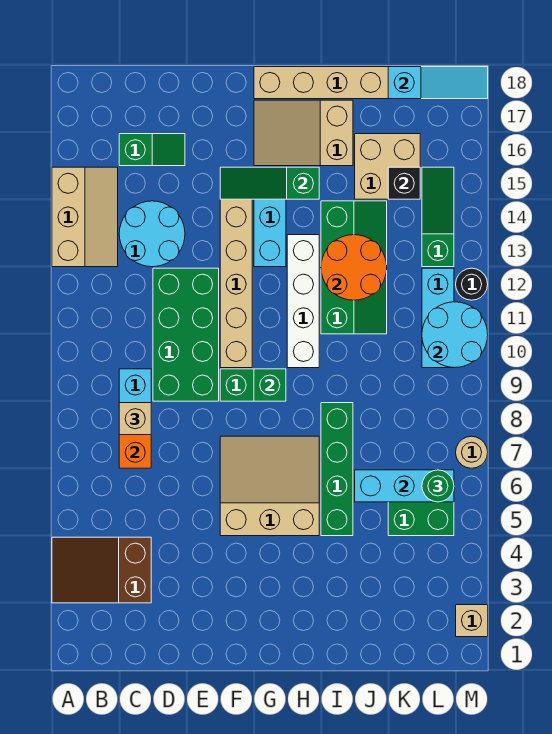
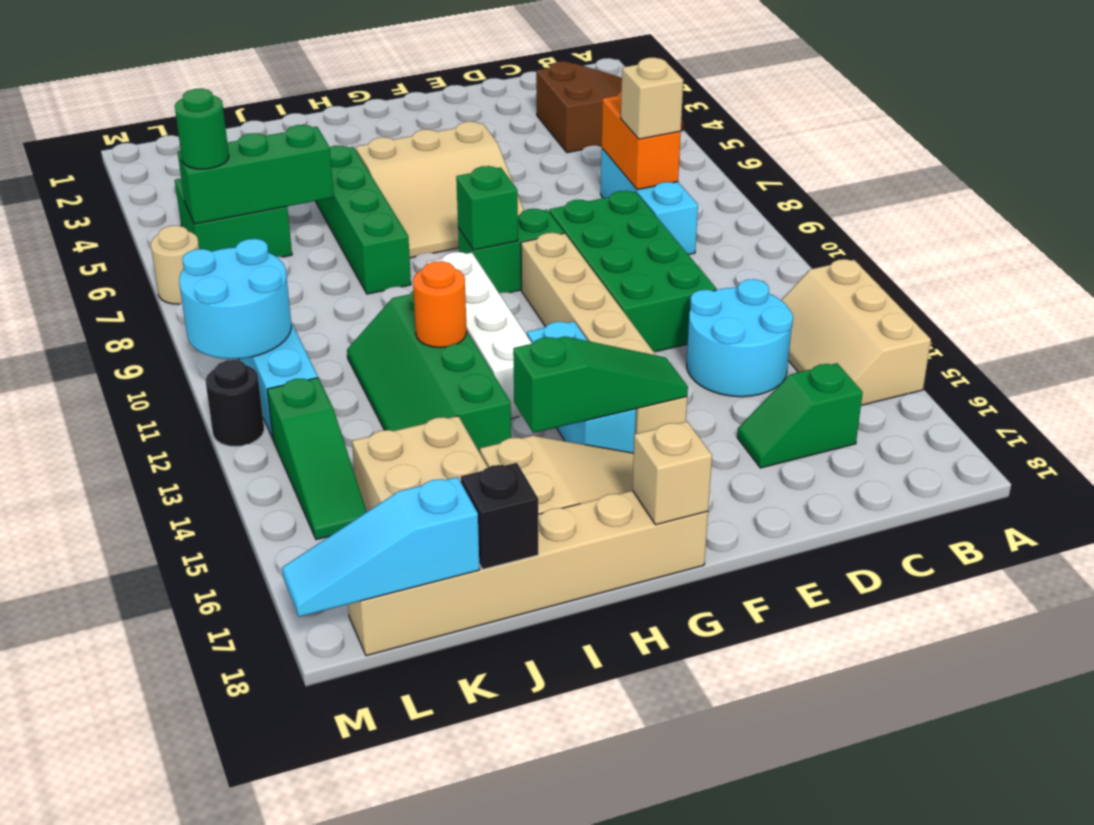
orange 2x2 round brick [321,235,387,300] -> orange 1x1 round brick [413,261,467,348]
cyan 1x3 brick [355,470,454,502] -> green 1x3 brick [178,125,334,224]
black 1x1 brick [388,167,420,199] -> black 1x1 brick moved to [461,463,538,569]
tan 1x1 brick [456,605,488,637] -> tan 1x1 brick moved to [632,422,712,525]

